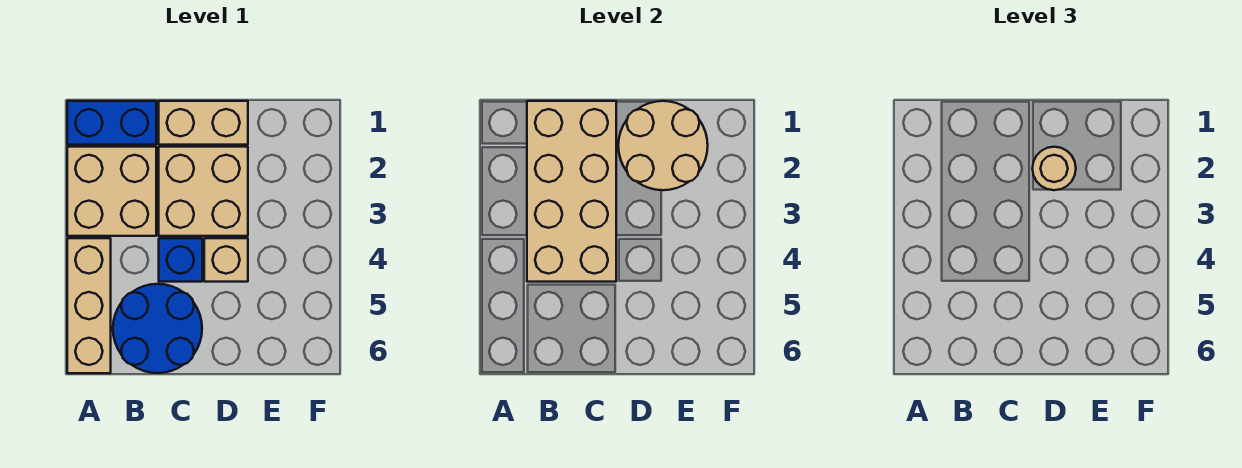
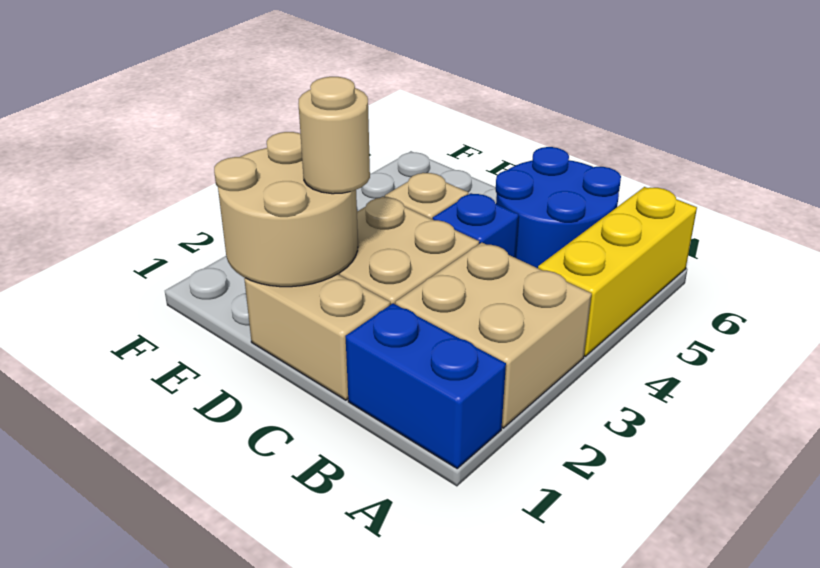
tan 1x3 brick [67,238,111,373] -> yellow 1x3 brick [538,187,697,356]
tan 2x4 brick [527,101,616,282] -> none

